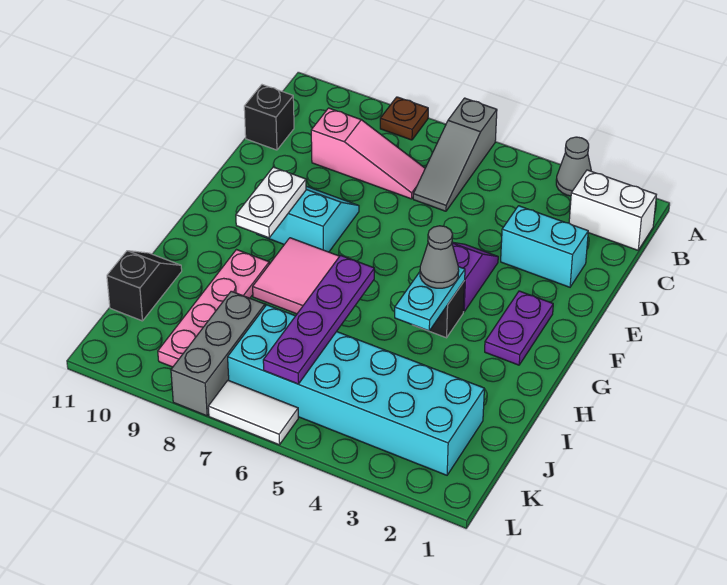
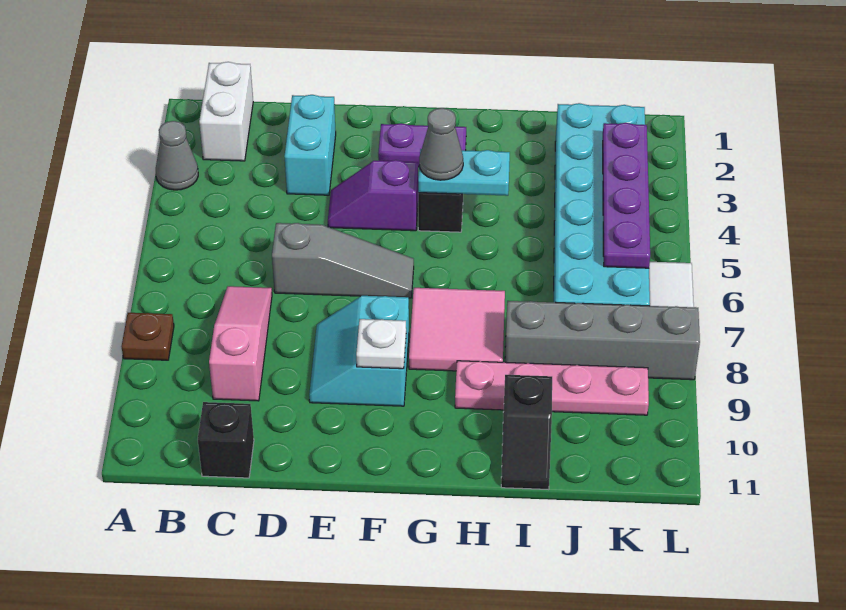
grey 1x3 slope [413,98,497,211] -> grey 1x3 slope moved to [272,223,414,298]
white 1x2 plate [236,167,306,238] -> white 1x1 plate [356,319,406,369]
purple 1x4 plate [263,255,374,384] -> purple 1x4 plate turned to [603,123,650,268]
black 1x2 slope [107,251,182,321] -> black 1x2 slope turned to [501,375,552,490]
grey 1x3 brick [171,291,265,416] -> grey 1x4 brick [505,301,700,380]

